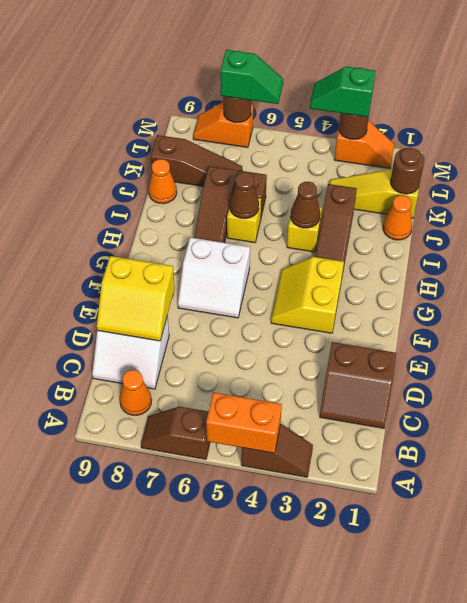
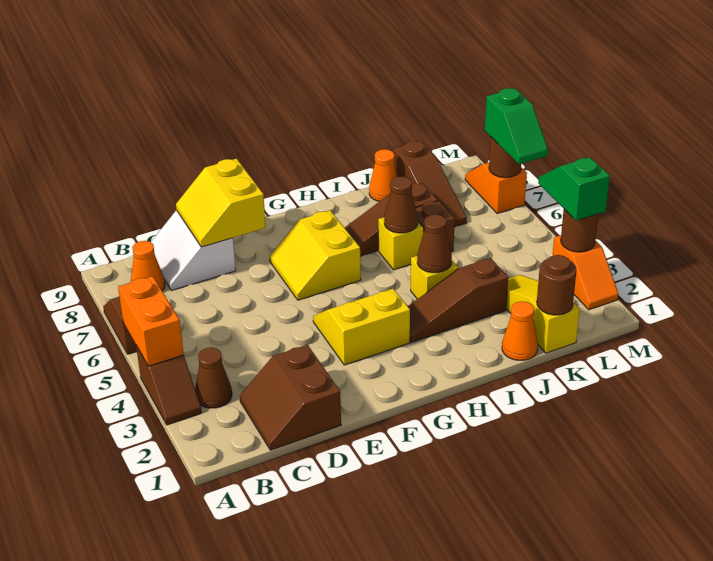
none -> brown 1x1 cone [195,347,232,408]
white 2x2 slope [178,237,250,318] -> yellow 2x2 slope [270,210,361,300]

